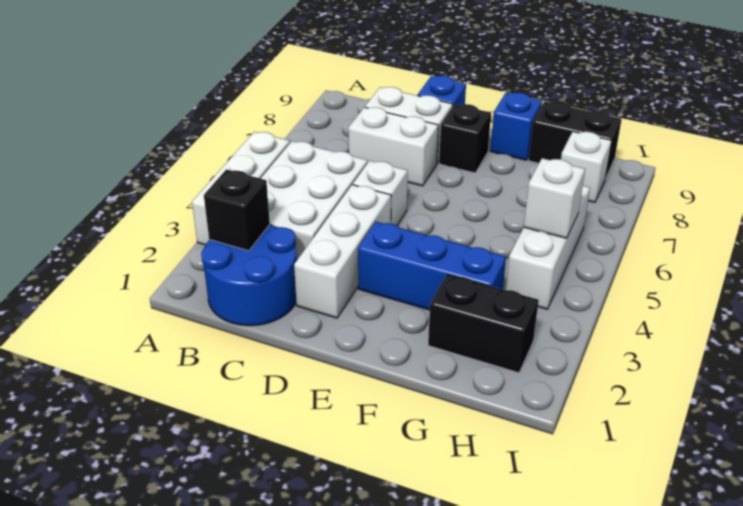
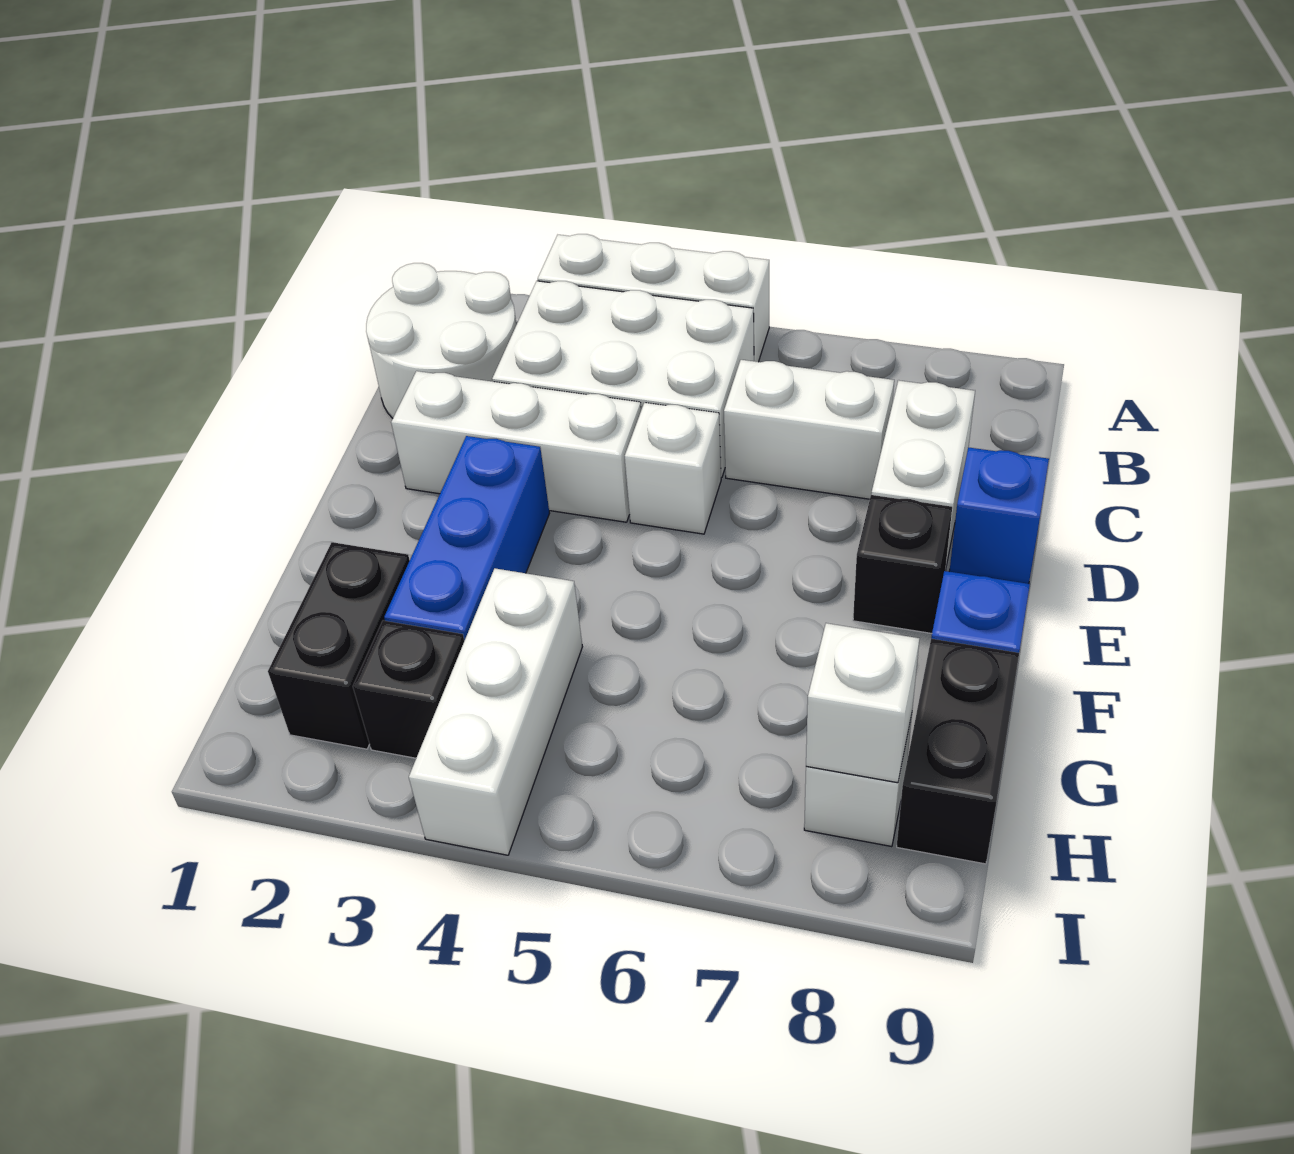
blue 2x2 round brick [201,225,297,326] -> white 2x2 round brick [366,263,516,418]
black 1x1 brick [204,170,270,251] -> black 1x1 brick moved to [353,620,464,758]
white 1x2 brick [348,107,438,186] -> white 1x2 brick turned to [724,360,894,499]
white 1x3 brick [506,186,590,309] -> white 1x3 brick turned to [409,568,582,855]
white 1x1 brick [524,158,585,238] -> white 1x1 brick moved to [806,623,919,783]

